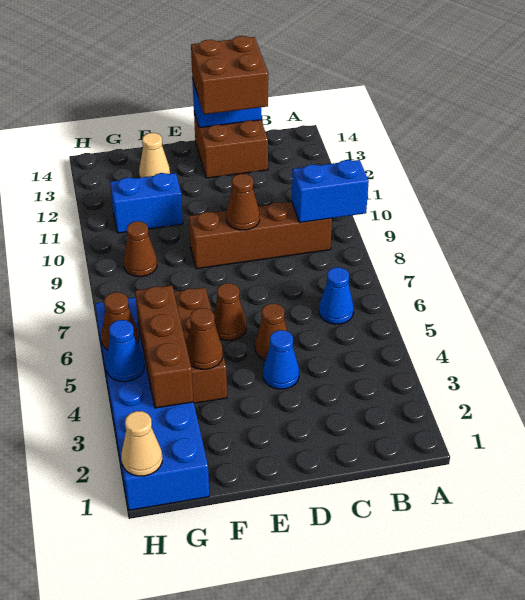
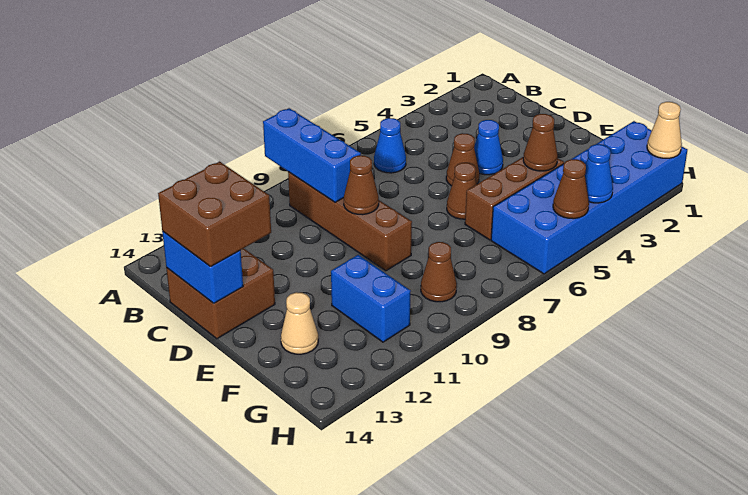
blue 1x2 brick [292,160,369,223] -> blue 1x3 brick [263,108,361,202]
brown 1x3 brick [135,285,194,408] -> none

